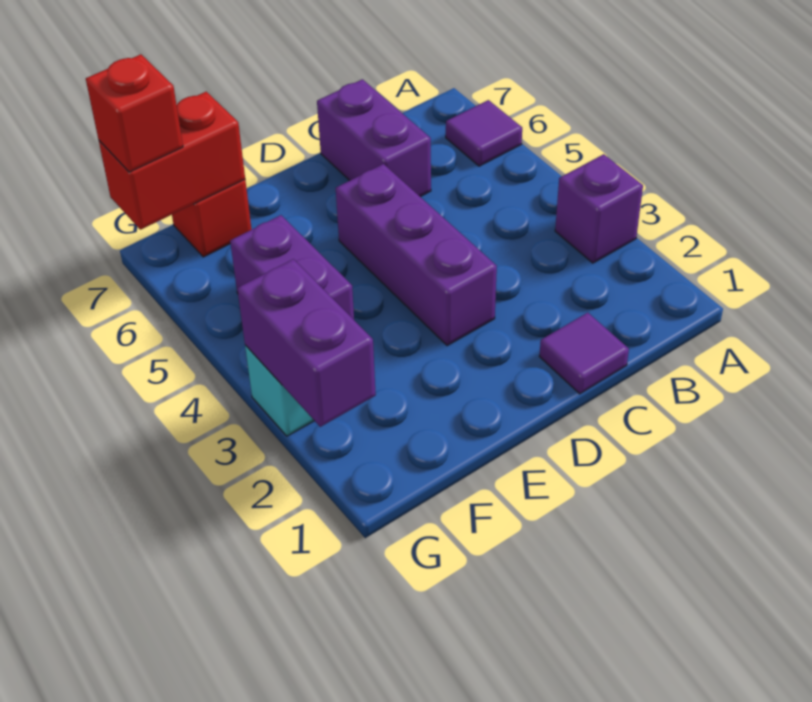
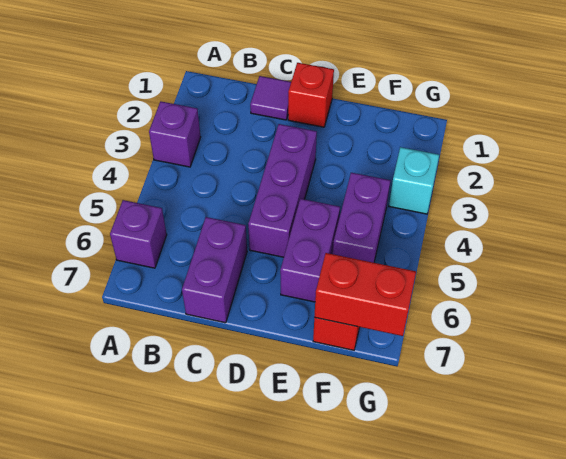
purple 1x1 tile [446,100,522,166] -> purple 1x1 brick [110,200,167,268]
purple 1x2 brick [237,259,376,427] -> purple 1x2 brick moved to [280,199,340,302]
red 1x1 brick [86,54,183,172] -> red 1x1 brick moved to [288,63,334,127]

